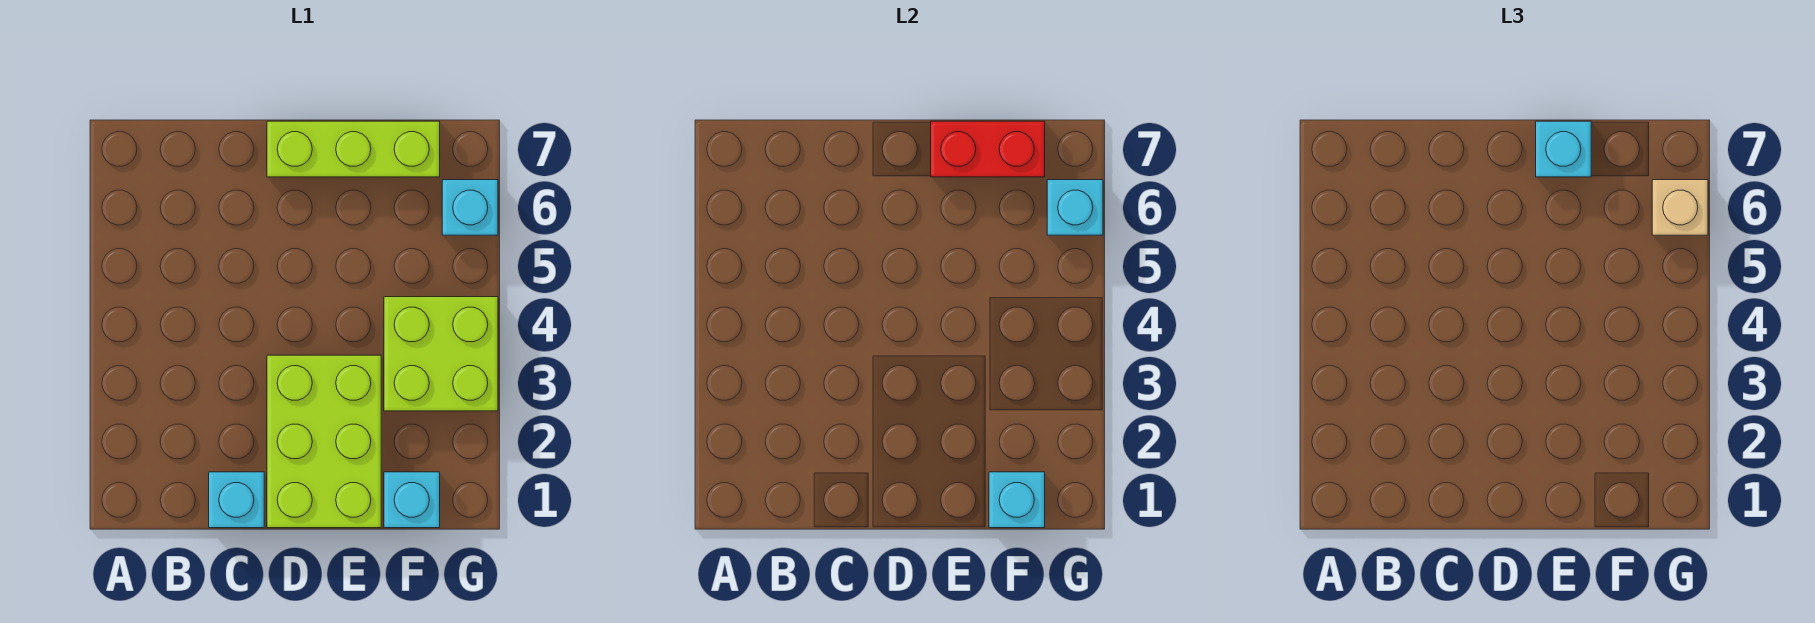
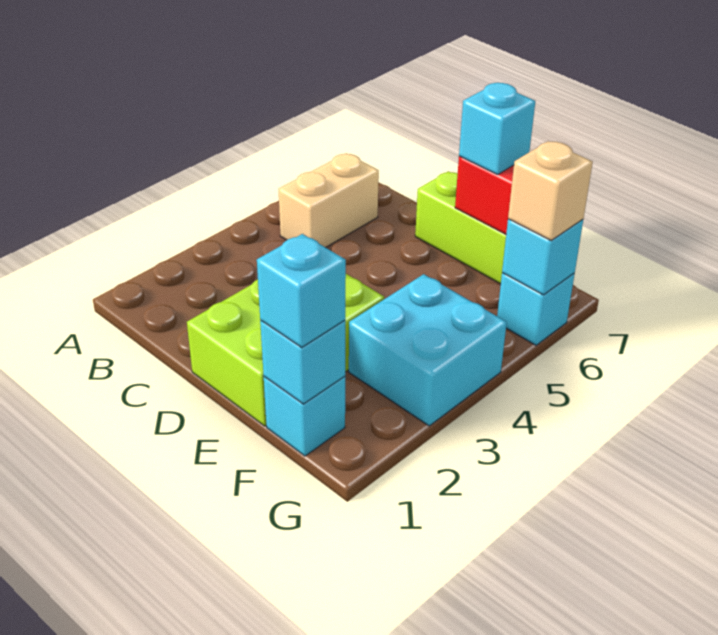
none -> tan 1x2 brick [279,153,379,248]
cyan 1x1 brick [209,472,264,528] -> cyan 1x1 brick moved to [257,234,346,347]
lime 2x2 brick [384,297,498,411] -> cyan 2x2 brick [349,274,507,426]

